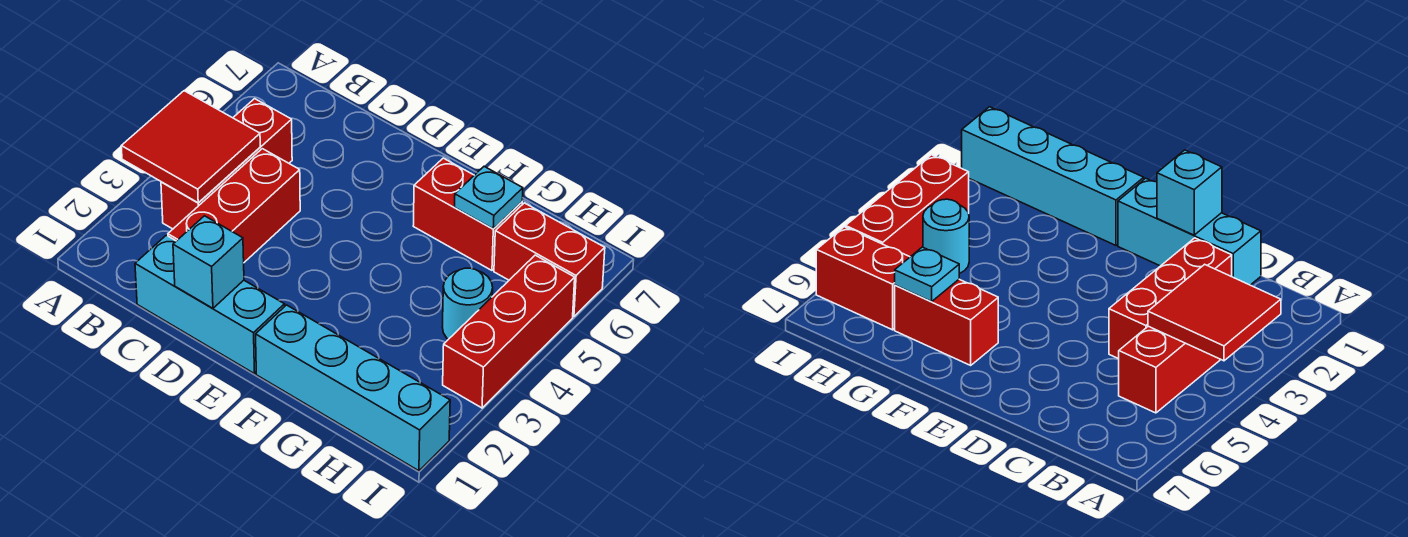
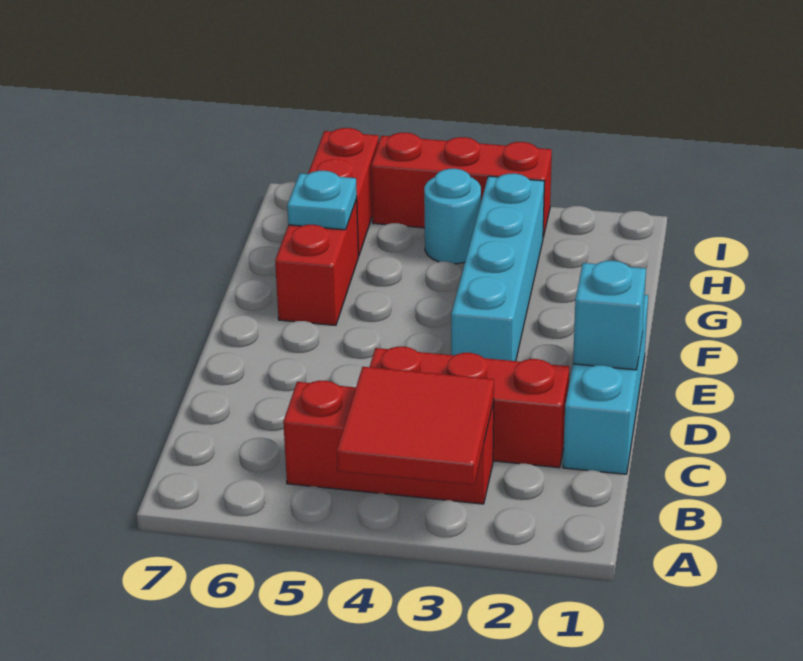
cyan 1x4 brick [256,305,450,471] -> cyan 1x4 brick moved to [451,173,545,361]

